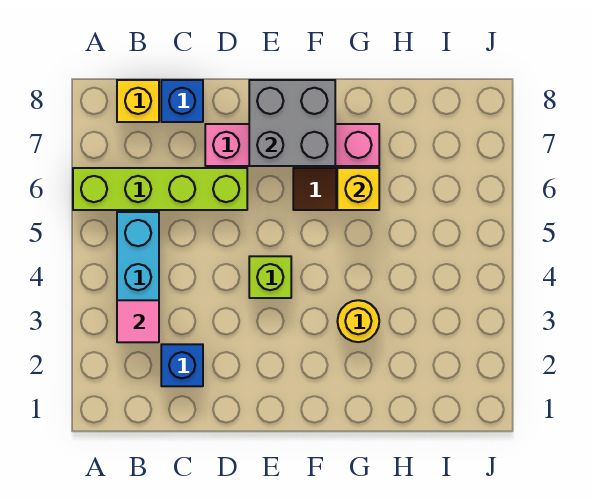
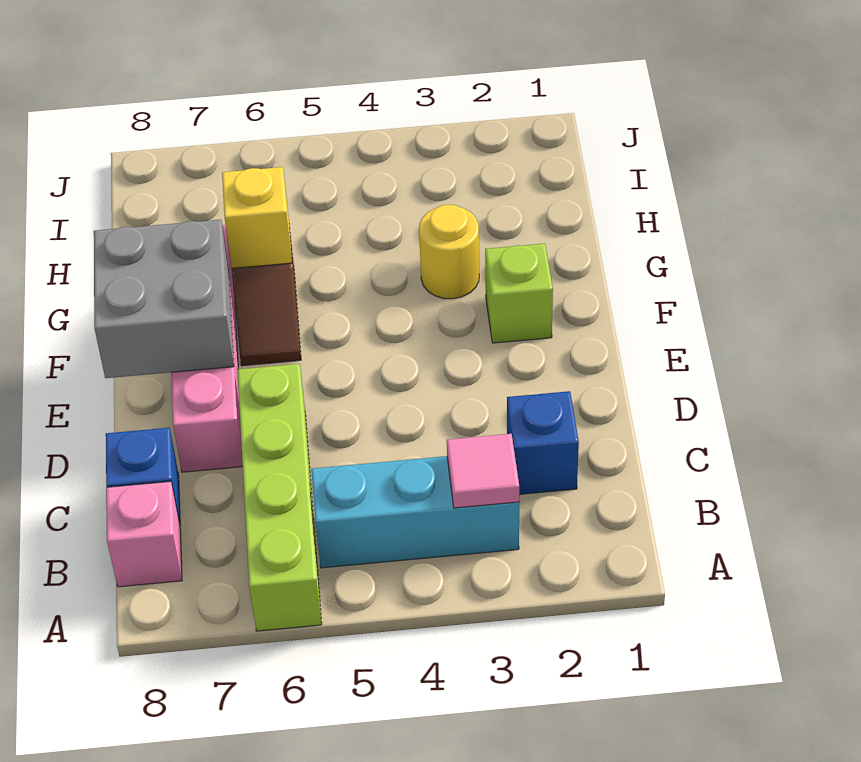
yellow 1x1 brick [117,80,159,122] -> pink 1x1 brick [106,481,182,587]
lime 1x1 brick [249,256,291,298] -> lime 1x1 brick moved to [485,244,553,343]

